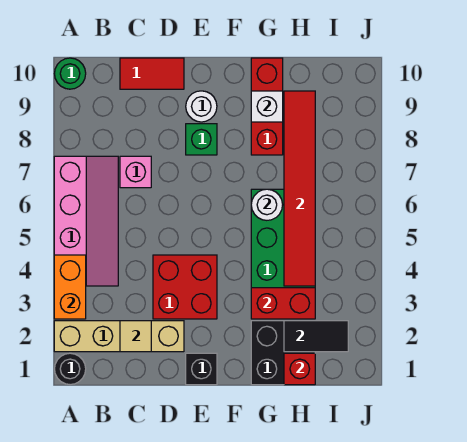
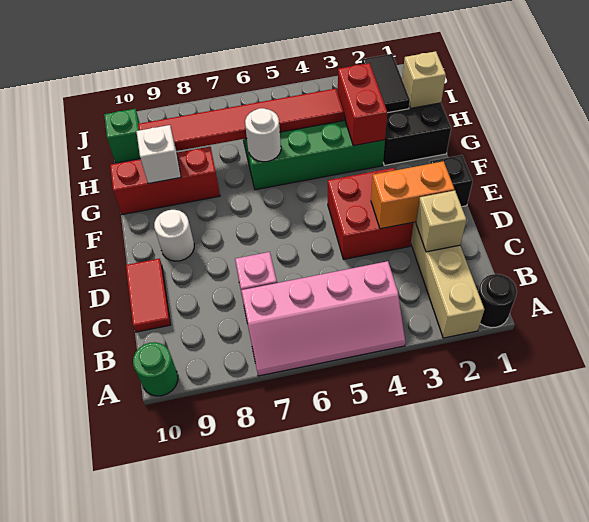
orange 1x2 brick [54,255,86,319] -> orange 1x2 brick moved to [371,161,454,229]
pink 2x4 slope [54,156,118,286] -> pink 2x4 slope turned to [241,261,405,376]
tan 1x1 tile [120,321,151,352] -> tan 1x1 brick [416,190,466,252]
green 1x1 brick [186,124,217,155] -> green 1x1 brick moved to [104,109,140,163]
red 1x1 brick [284,353,315,385] -> tan 1x1 brick [402,51,446,108]

